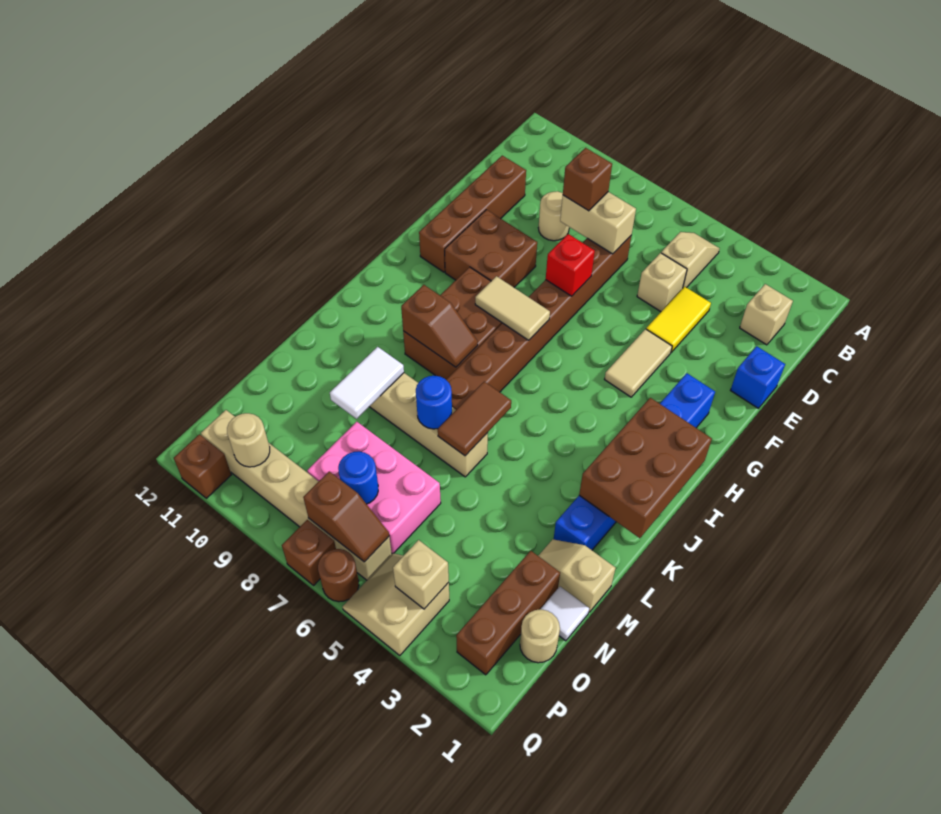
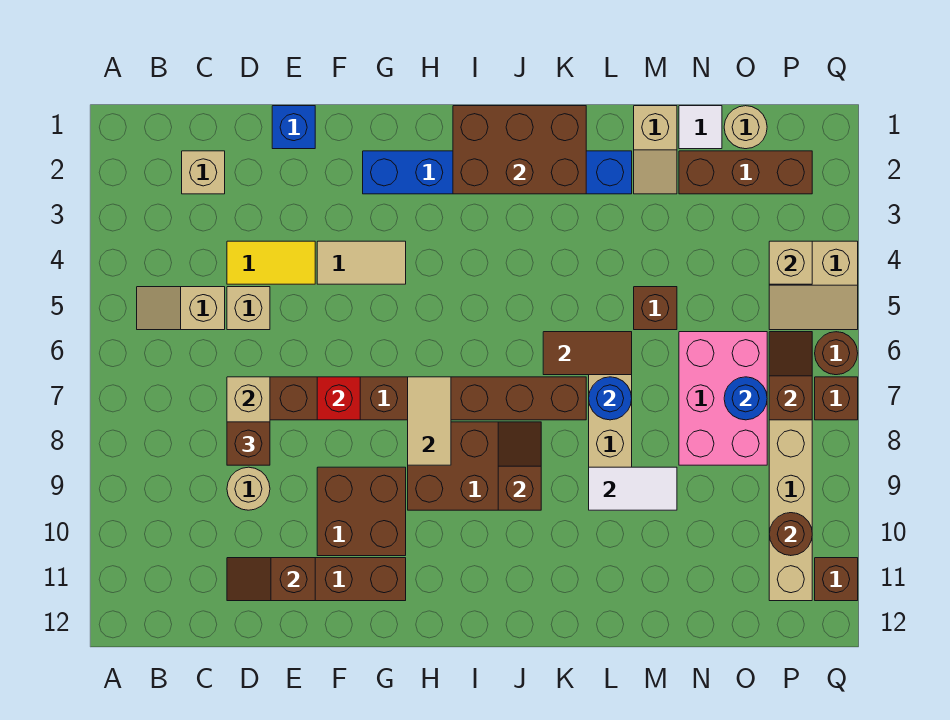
none -> brown 1x2 slope [227,558,315,601]
none -> brown 1x1 brick [634,287,677,330]
tan 1x1 round brick [227,413,270,467] -> brown 1x1 round brick [769,513,812,556]

